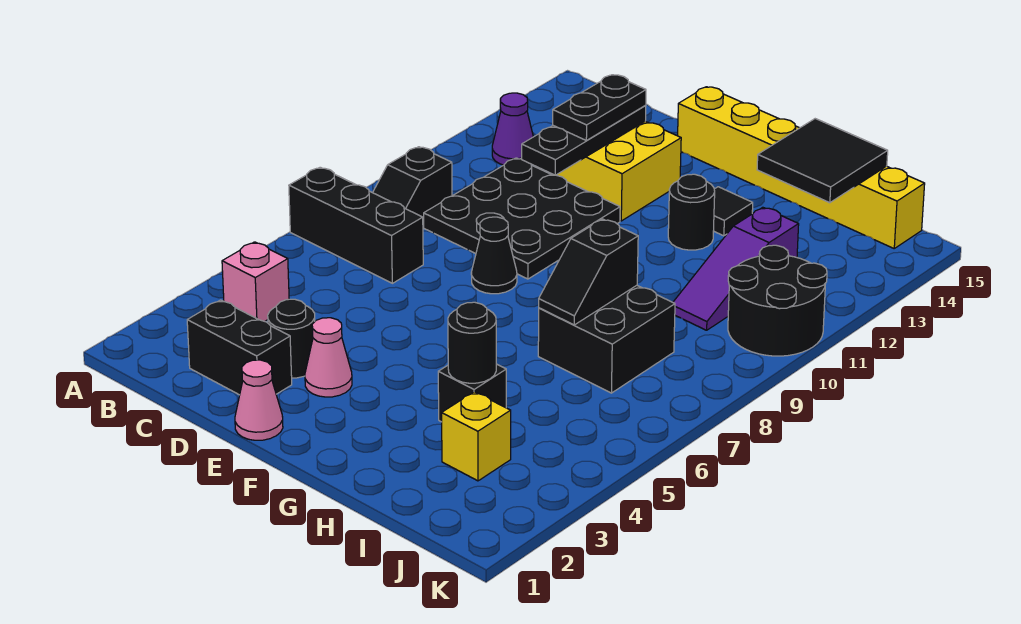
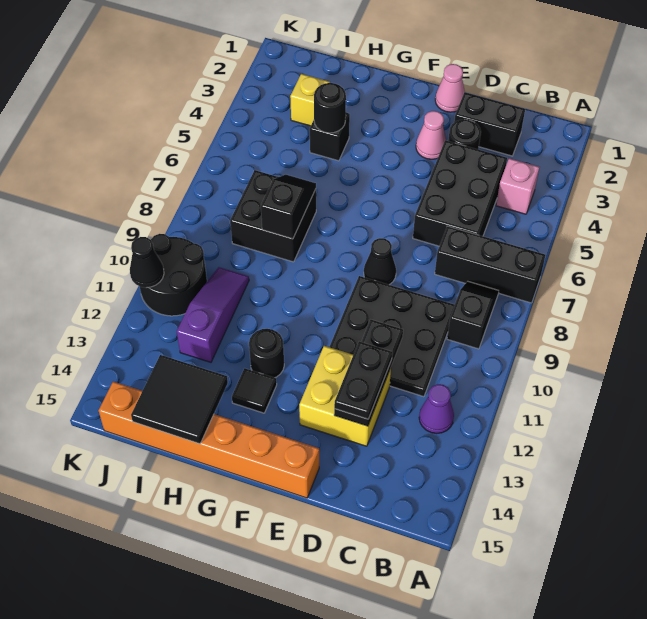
none -> black 2x3 brick [413,140,507,246]
yellow 1x6 brick [678,87,925,248] -> orange 1x6 brick [99,381,319,498]
none -> black 1x1 cone [130,237,164,288]

